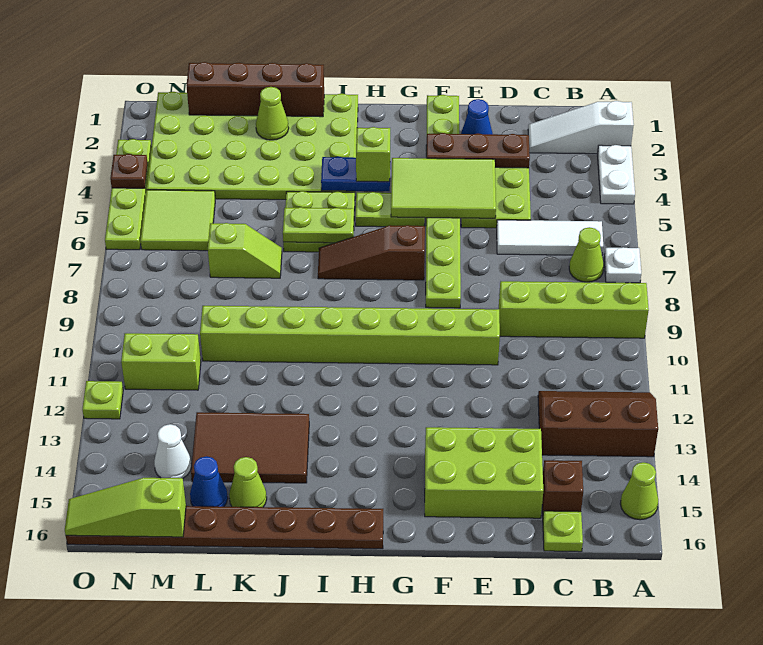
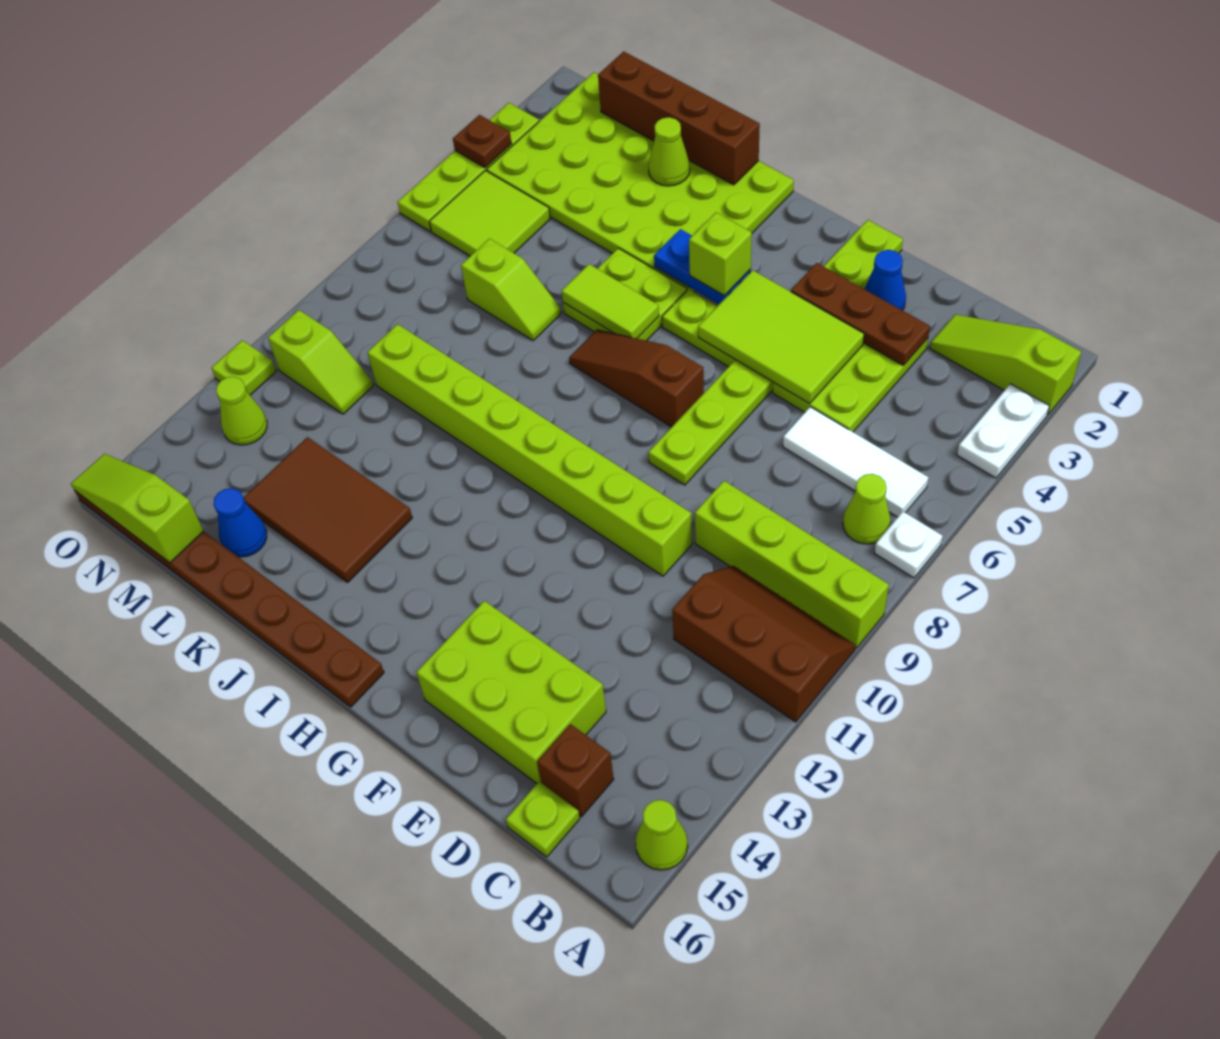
white 1x3 slope [528,101,634,154] -> lime 1x3 slope [930,315,1081,415]
brown 2x3 slope [538,391,658,457] -> brown 2x3 slope moved to [672,566,855,722]
lime 1x2 plate [283,207,354,243] -> lime 1x2 tile [561,264,659,338]
lime 1x1 cone [229,457,267,507] -> lime 1x1 cone moved to [216,377,267,445]
lime 1x2 brick [121,333,201,390] -> lime 1x2 slope [268,310,373,414]
white 1x1 cone [154,424,191,478] -> none

